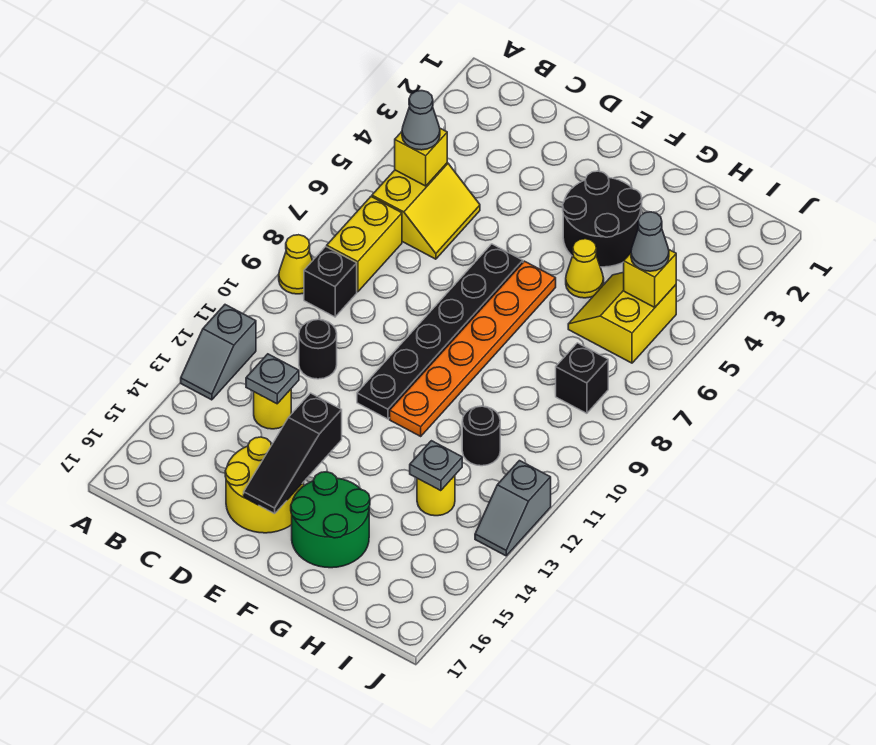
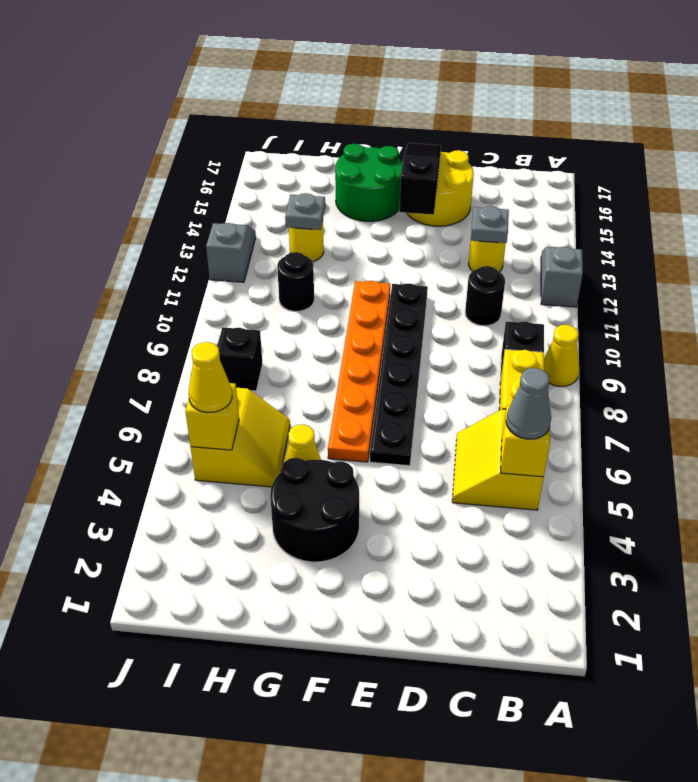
grey 1x1 cone [631,212,669,271] -> yellow 1x1 cone [188,342,232,412]

